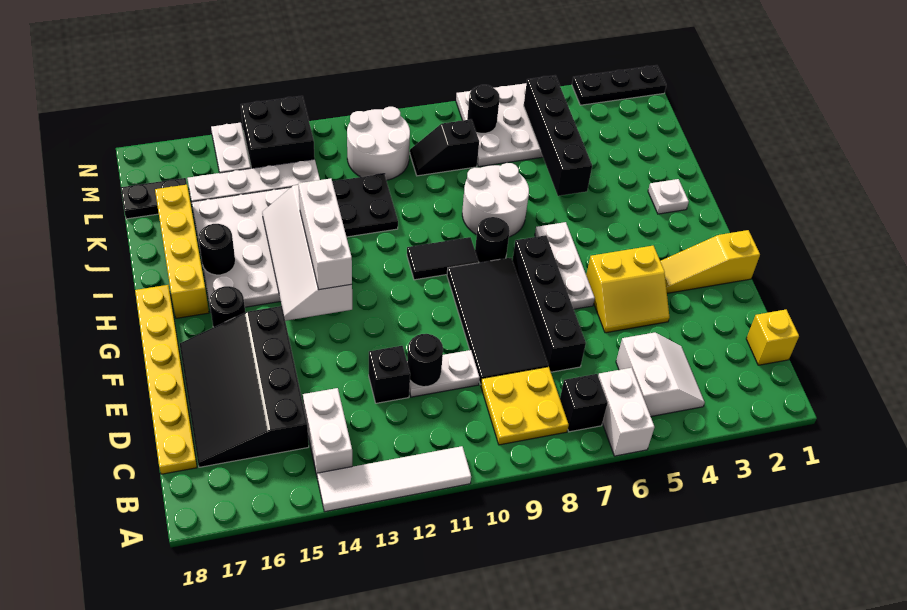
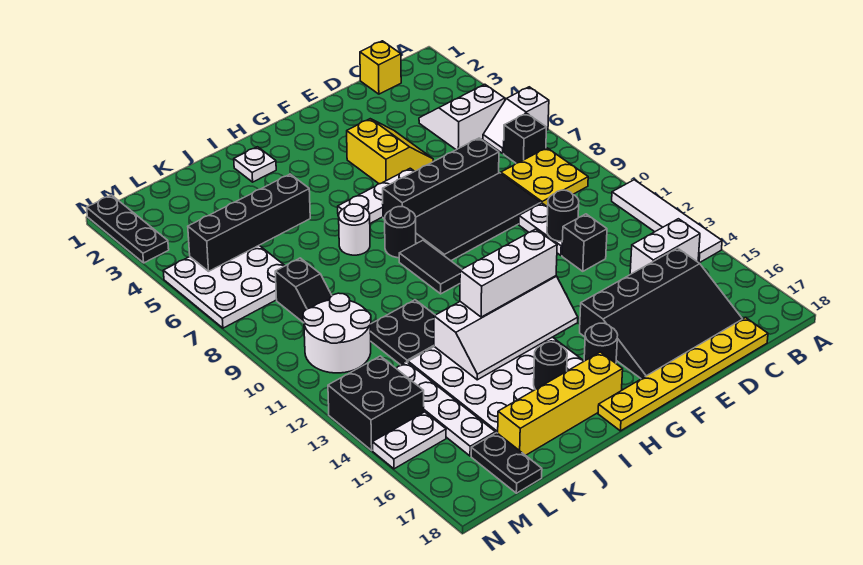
white 1x2 brick [598,368,655,456] -> white 1x2 slope [483,87,549,153]
yellow 1x3 slope [660,230,760,293] -> none
white 2x2 round brick [462,163,529,237] -> white 1x1 round brick [339,204,370,255]
black 1x1 round brick [467,85,500,133] -> none

